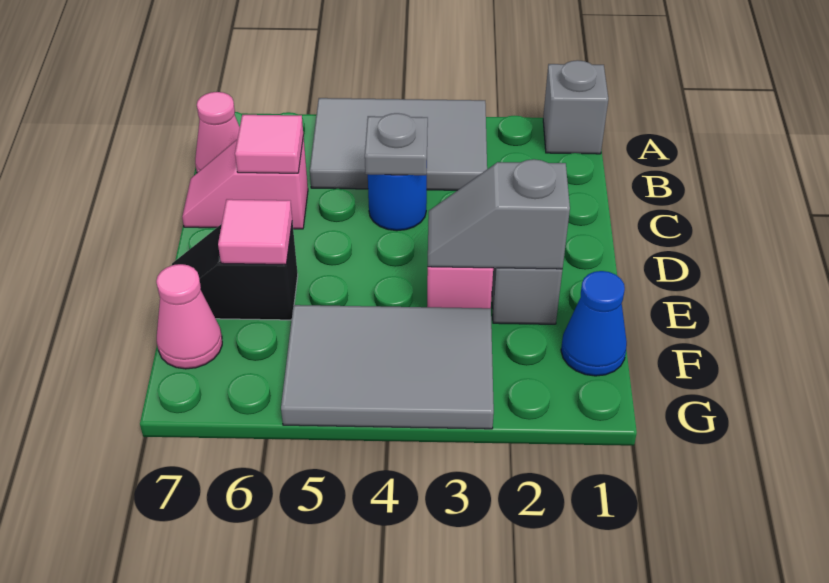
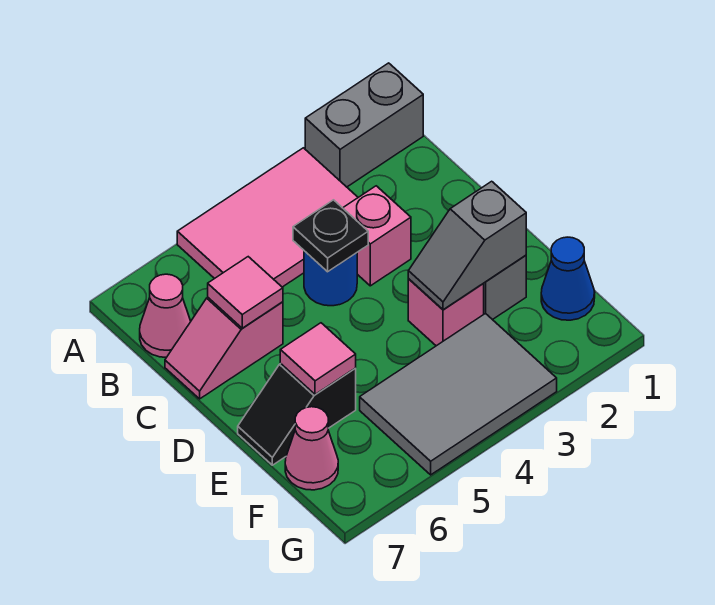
grey 1x1 brick [543,60,608,154] -> grey 1x2 brick [305,63,423,187]
grey 2x3 tile [310,98,487,190] -> pink 2x3 tile [177,148,358,287]
none -> pink 1x1 brick [343,186,411,286]
grey 1x1 plate [365,113,428,175] -> black 1x1 plate [293,200,368,272]

